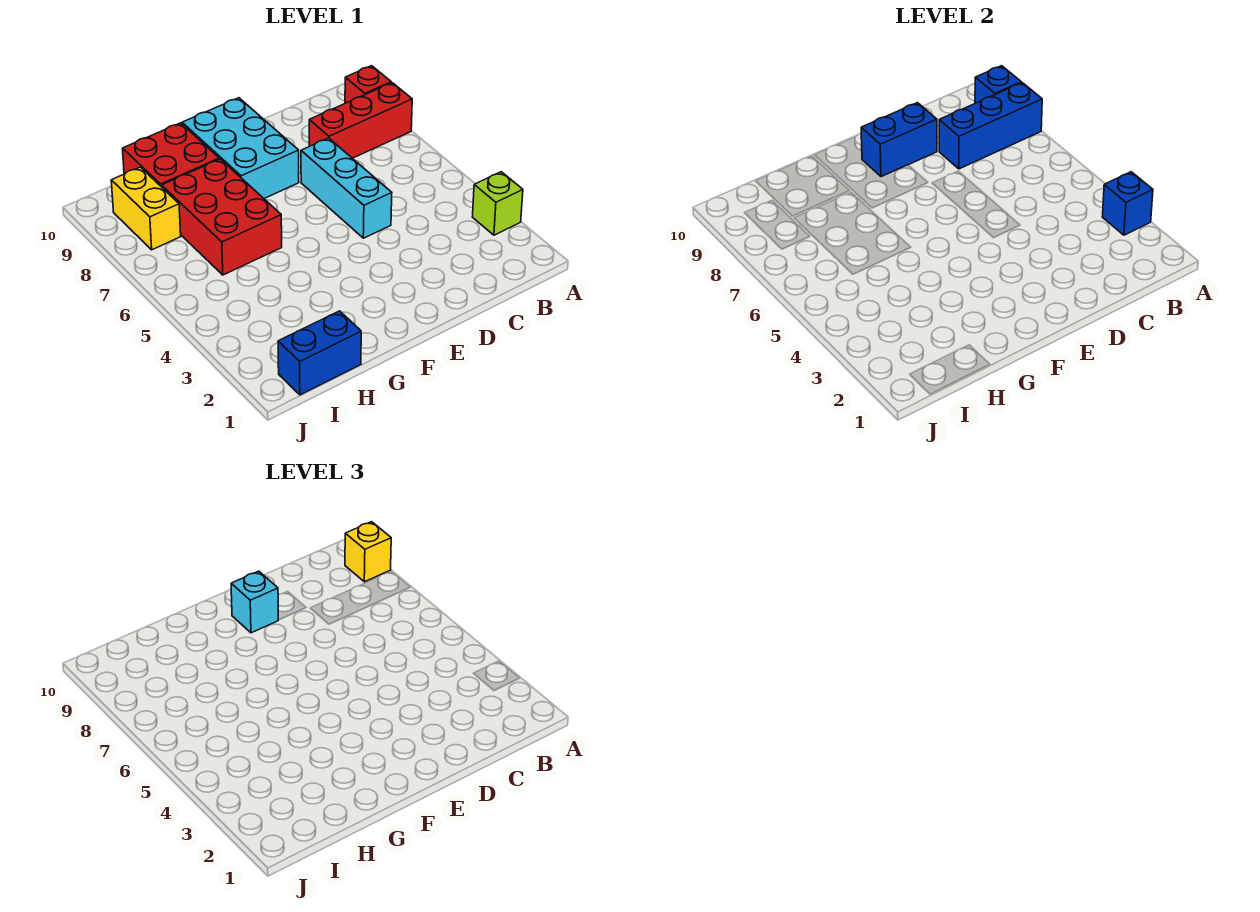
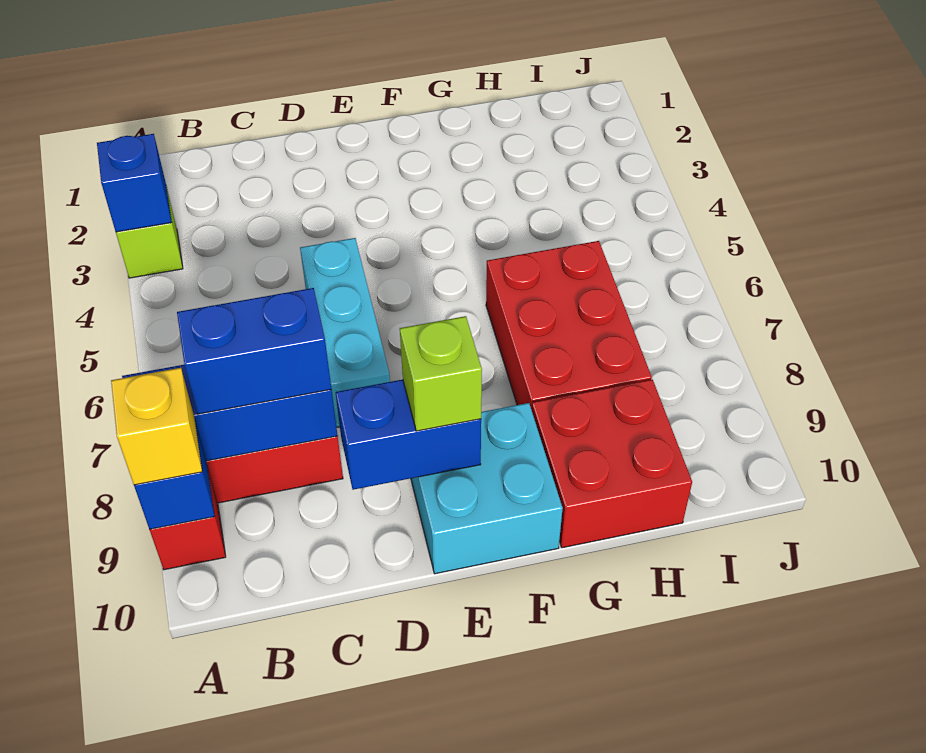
cyan 2x3 brick [182,98,299,198] -> cyan 2x2 brick [411,403,563,574]
cyan 1x1 brick [231,571,278,633] -> lime 1x1 brick [400,316,482,431]
blue 1x2 brick [278,311,361,395] -> blue 1x2 brick moved to [177,288,332,414]
yellow 1x2 brick [111,167,181,250] -> none

